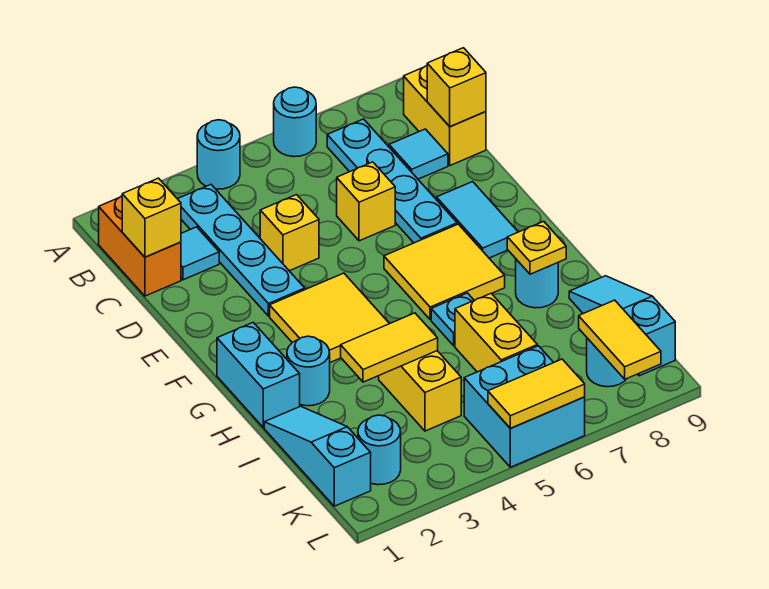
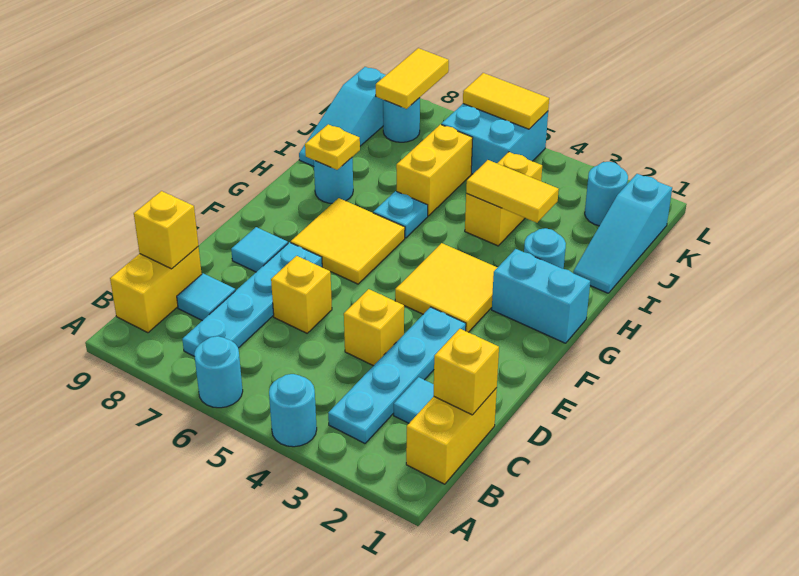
orange 1x2 brick [99,196,181,296] -> yellow 1x2 brick [406,388,497,484]
cyan 1x2 tile [436,182,518,258] -> cyan 1x1 tile [231,227,288,272]
cyan 1x2 brick [217,323,300,427] -> cyan 1x2 brick turned to [492,249,590,343]

